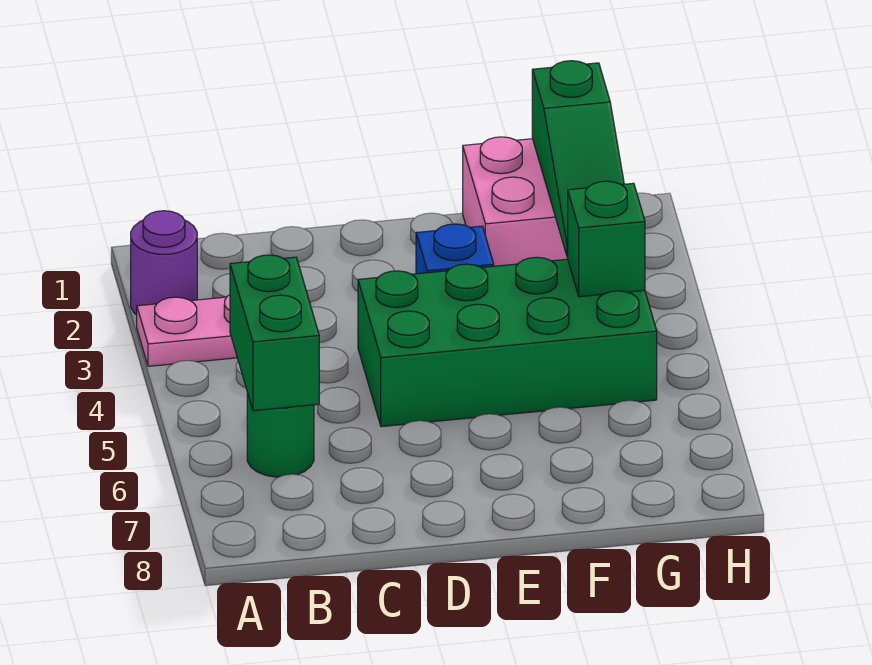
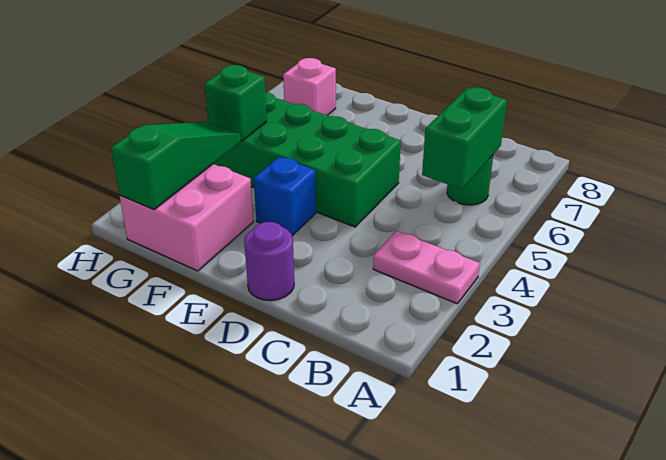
purple 1x1 round brick [131,211,197,315] -> purple 1x1 round brick moved to [244,222,294,301]
none -> pink 1x1 brick [283,58,336,115]

